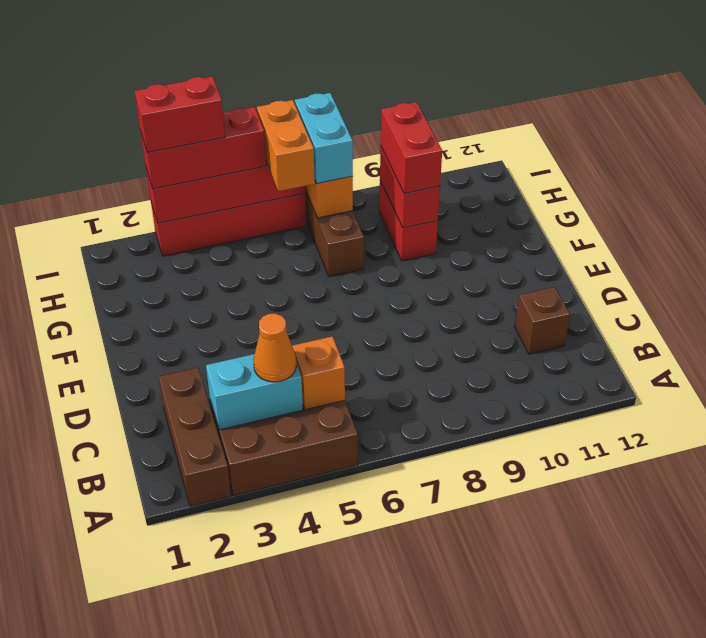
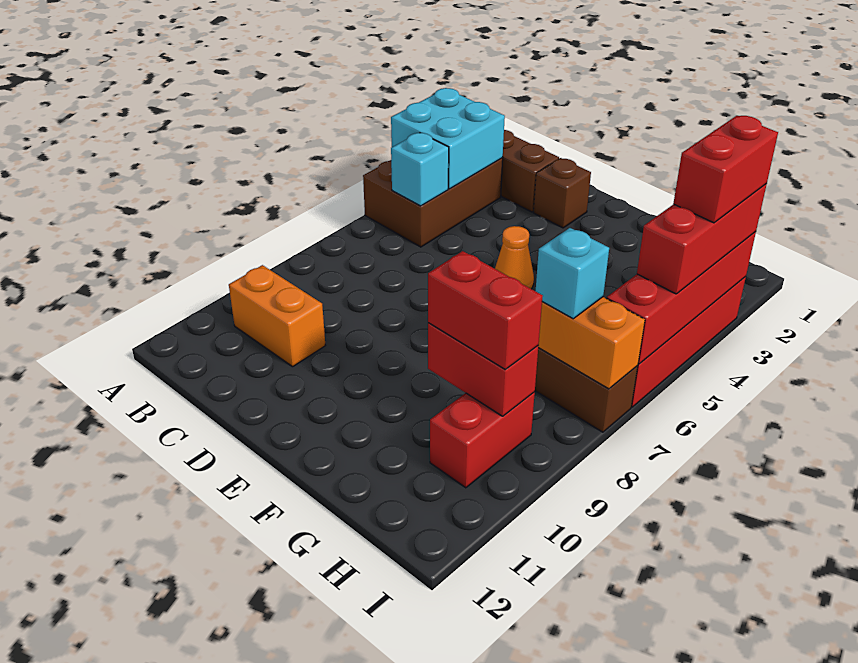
cyan 1x2 brick [206,354,303,430] -> cyan 2x2 brick [391,88,505,189]
orange 1x1 cone [253,314,296,382] -> orange 1x1 cone moved to [495,226,534,289]
orange 1x1 brick [292,336,345,410] -> cyan 1x1 brick [391,133,449,206]
brown 1x1 brick [515,287,570,354] -> brown 1x1 brick moved to [534,158,591,228]
red 1x2 brick [379,181,438,261] -> red 1x2 brick turned to [430,392,535,488]
orange 1x2 brick [257,100,315,191] -> orange 1x2 brick moved to [229,265,325,367]
cyan 1x2 brick [295,93,353,183] -> cyan 1x1 brick [536,228,609,319]

